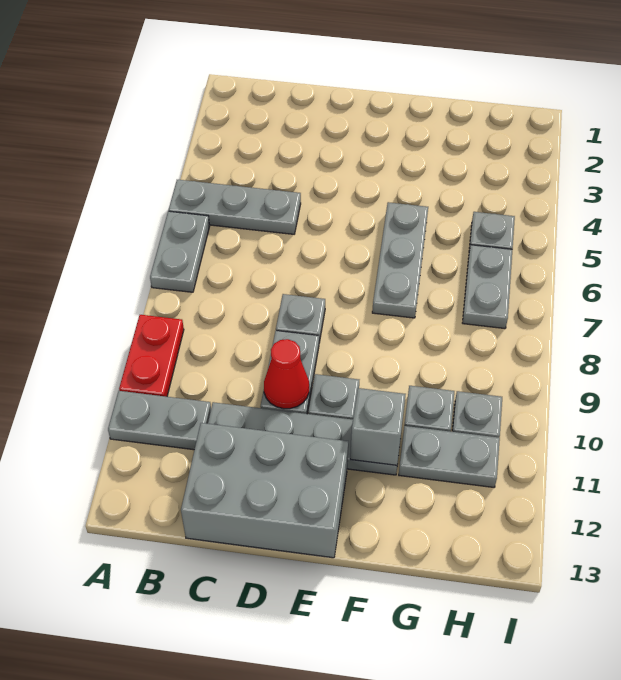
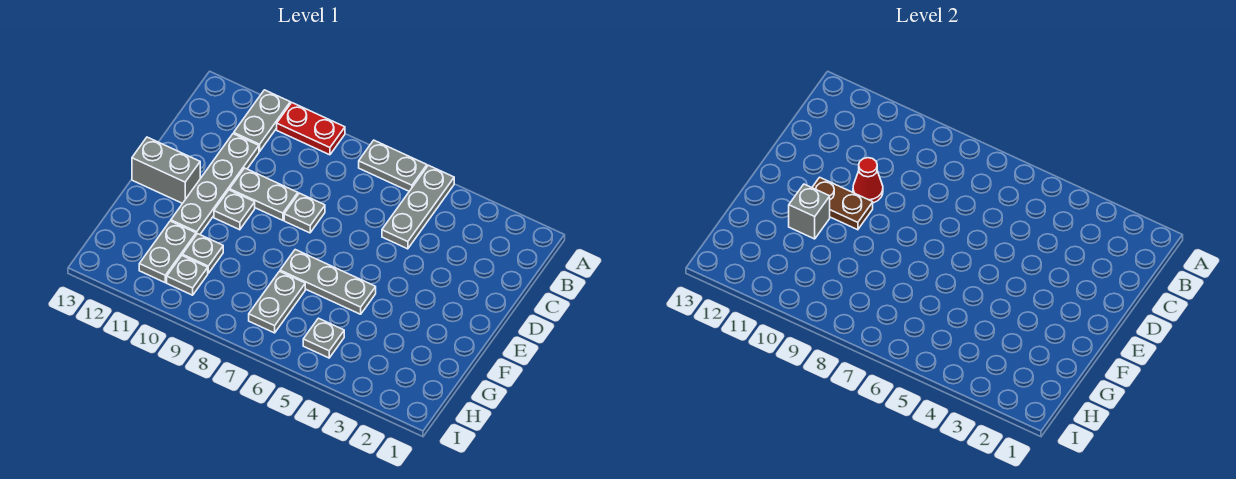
grey 2x3 brick [181,423,348,558] -> grey 1x2 brick [132,137,200,203]
none -> brown 1x2 plate [812,177,873,230]
grey 1x2 plate [462,245,513,329] -> grey 1x2 plate turned to [249,271,305,333]

